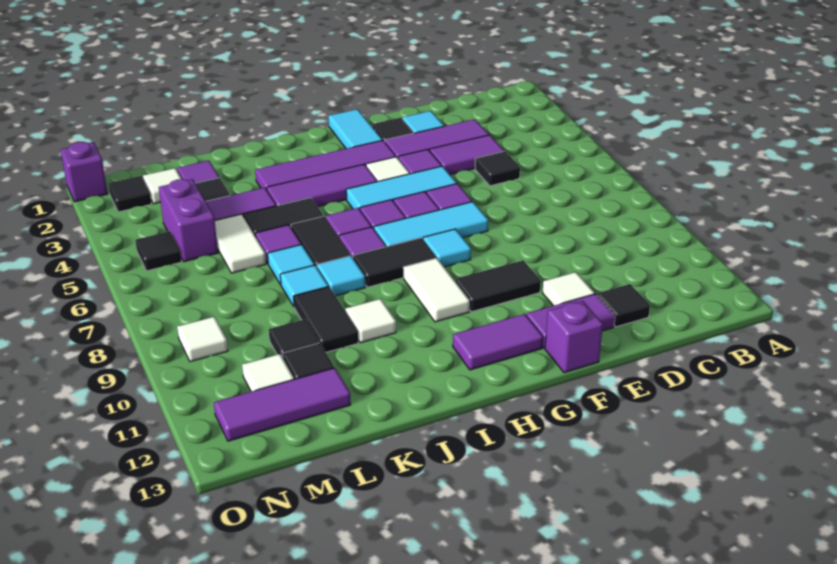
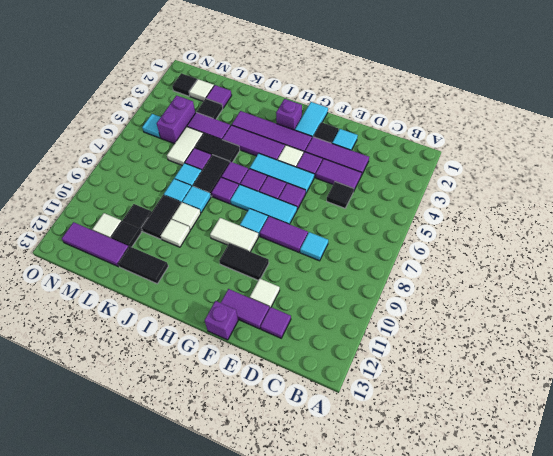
none -> cyan 1x1 tile [300,232,328,261]
black 1x1 tile [597,284,650,327] -> purple 1x1 tile [261,307,291,338]
purple 1x2 tile [453,314,543,370] -> purple 1x2 tile moved to [260,216,308,252]
black 1x2 tile [353,238,436,287] -> black 1x2 tile moved to [118,246,168,284]
white 1x2 tile [403,258,470,322] -> white 1x2 tile turned to [210,218,259,252]
black 1x1 tile [135,231,182,271] -> cyan 1x1 tile [142,114,161,138]
white 1x1 tile [177,317,228,362] -> white 1x1 tile moved to [172,202,201,230]
purple 1x1 brick [60,142,108,202] -> purple 1x1 brick moved to [276,99,302,130]

